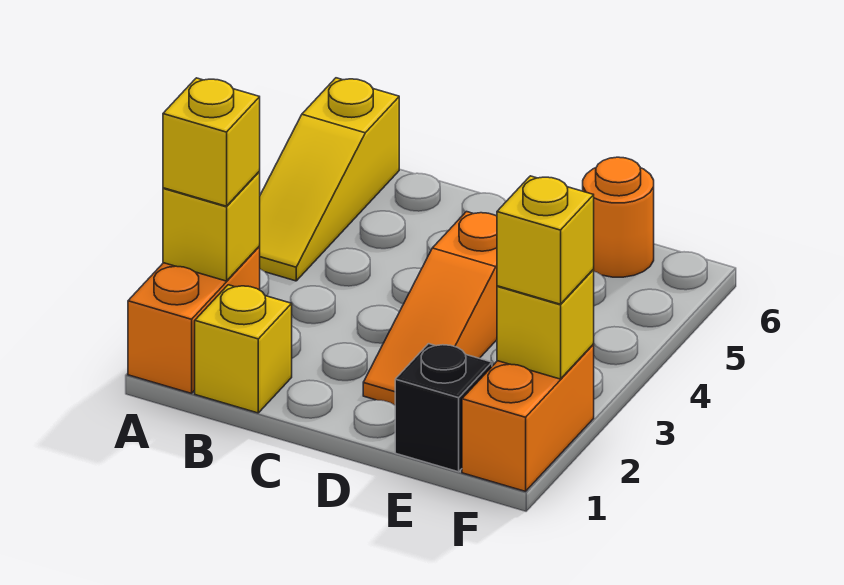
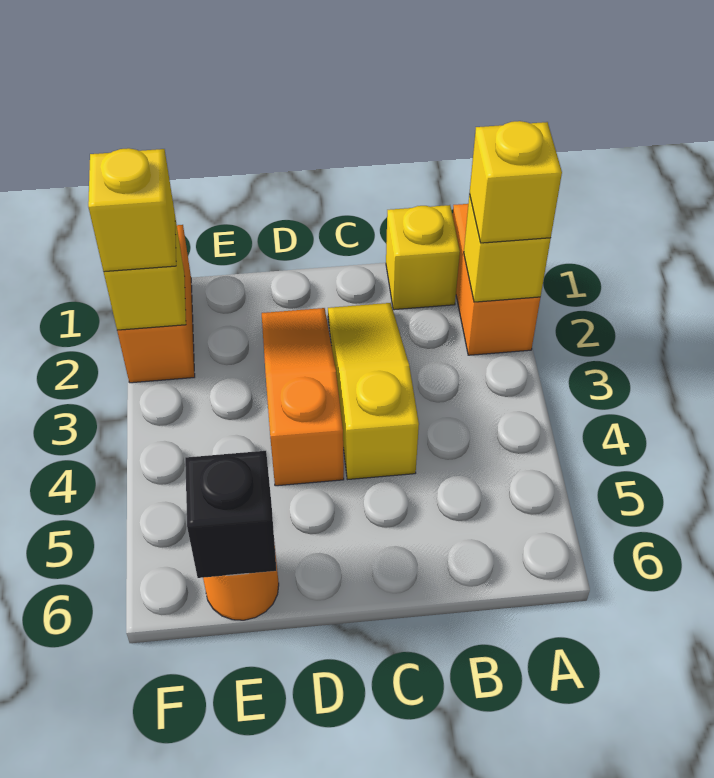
yellow 1x3 slope [259,78,399,281] -> yellow 1x3 slope moved to [328,303,419,480]
black 1x1 brick [395,344,492,472] -> black 1x1 brick moved to [185,451,276,578]

